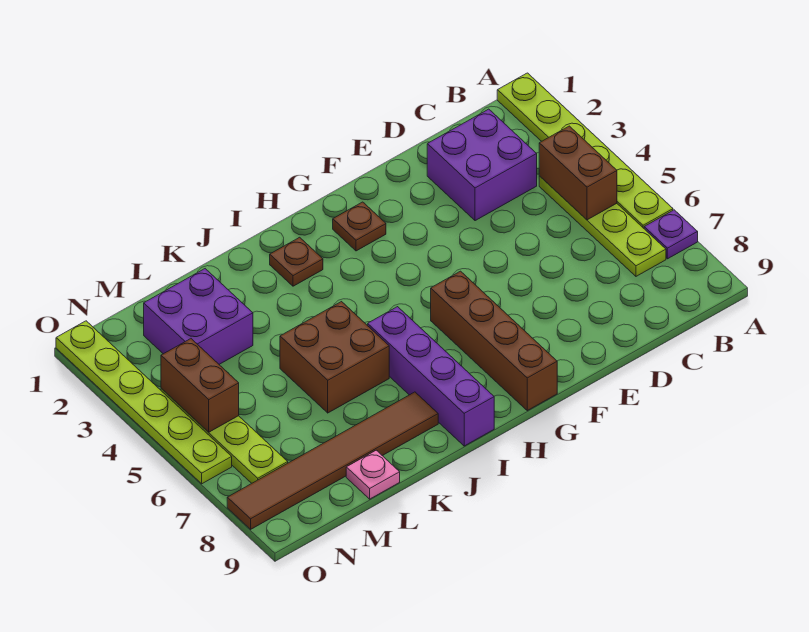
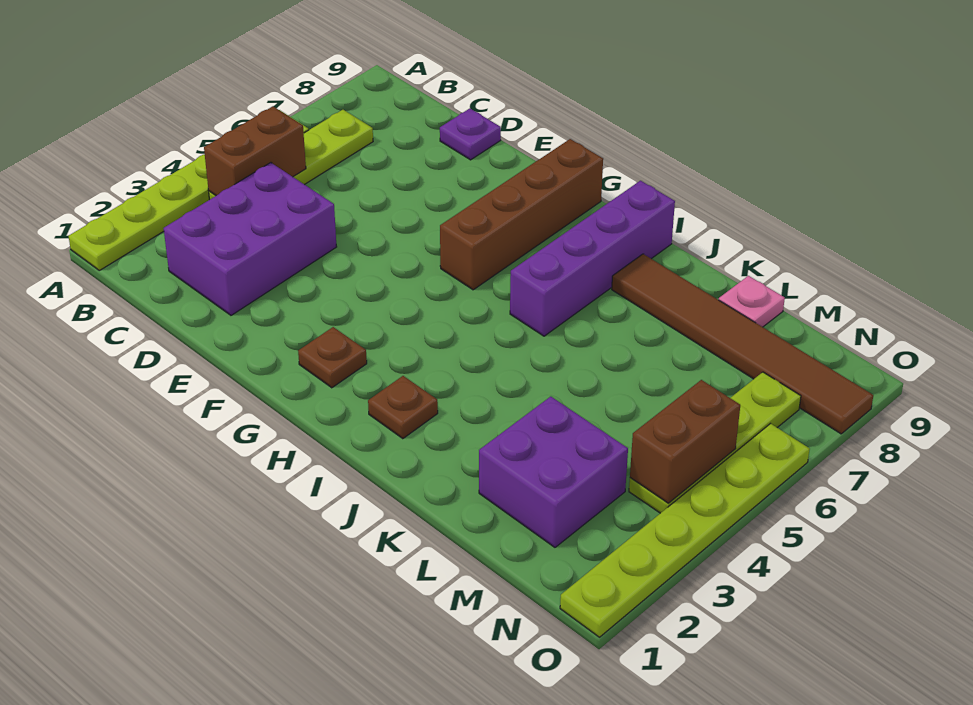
purple 1x1 plate [644,210,698,259] -> purple 1x1 plate moved to [440,109,501,160]
purple 2x2 brick [427,109,537,221] -> purple 2x3 brick [164,163,337,315]
brown 2x2 brick [280,302,389,413] -> none

